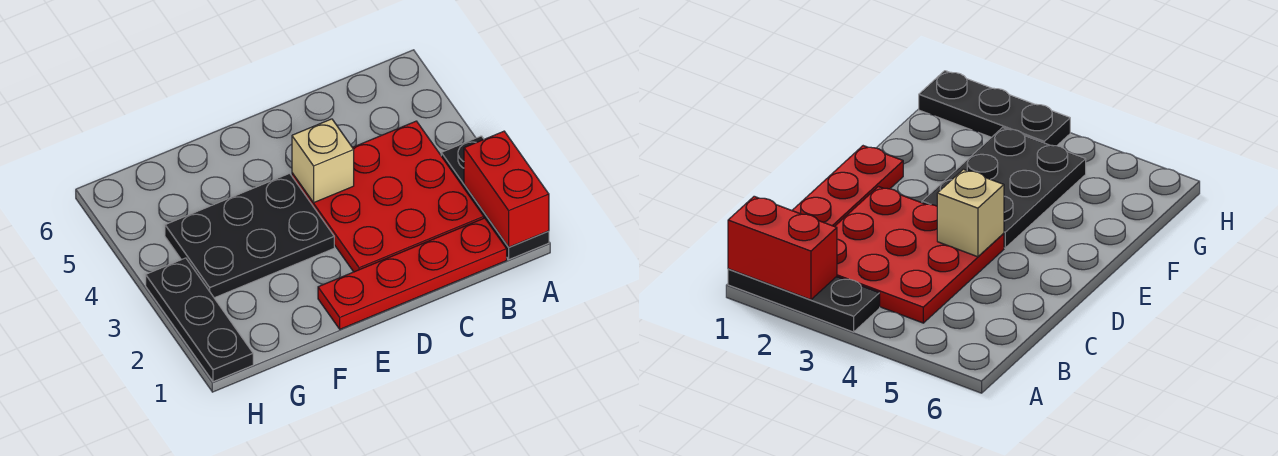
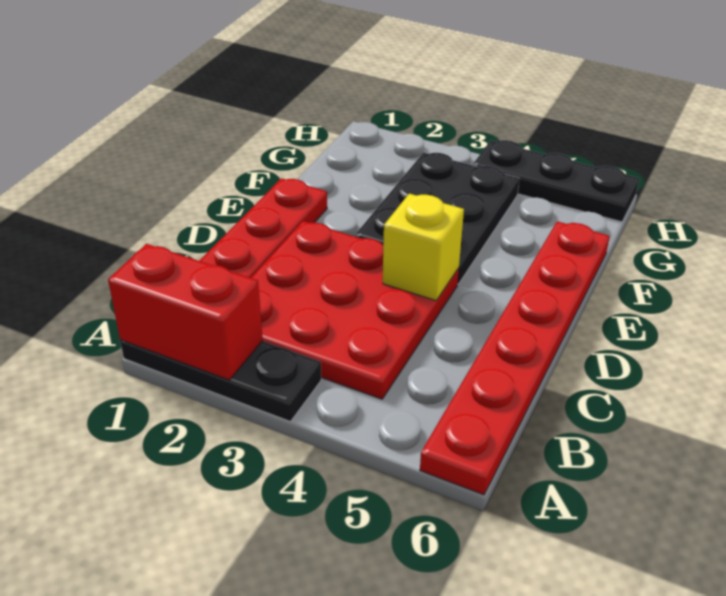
none -> red 1x6 plate [420,221,610,495]
tan 1x1 brick [292,119,354,203] -> yellow 1x1 brick [383,194,464,300]
black 1x3 plate [146,258,253,382] -> black 1x3 plate moved to [473,140,639,222]

